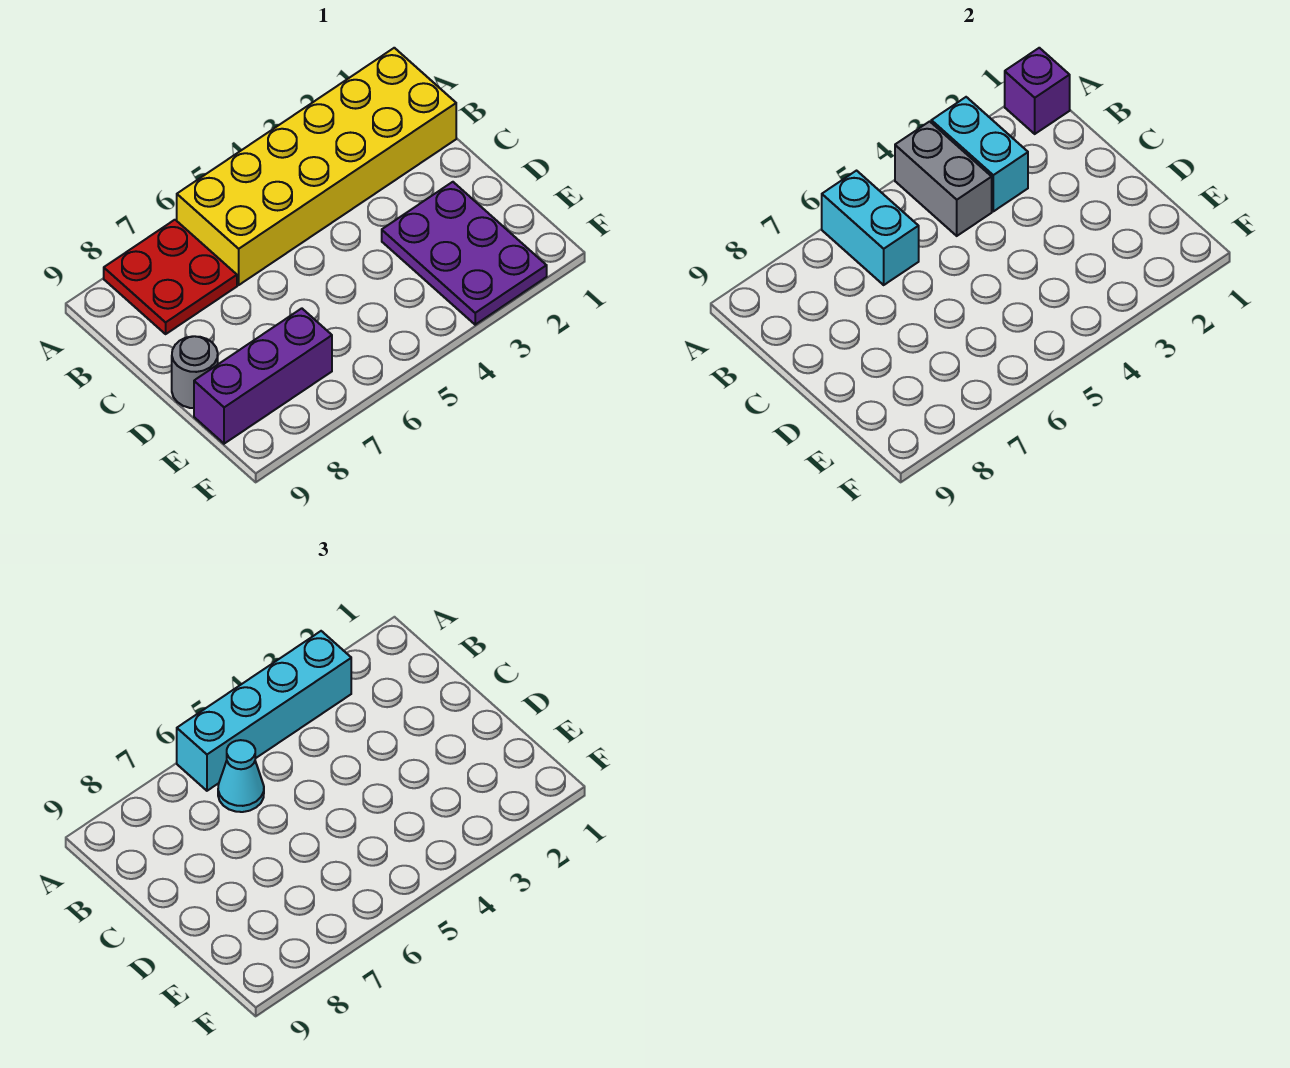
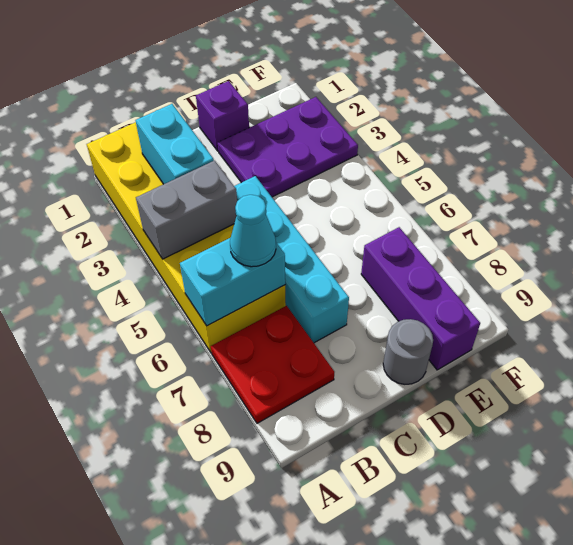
purple 1x1 brick [1005,48,1070,134] -> purple 1x1 brick moved to [196,81,249,151]
cyan 1x2 brick [931,97,1028,211] -> cyan 1x2 brick turned to [136,104,214,184]
cyan 1x4 brick [177,631,351,791] -> cyan 1x4 brick moved to [234,176,349,343]

